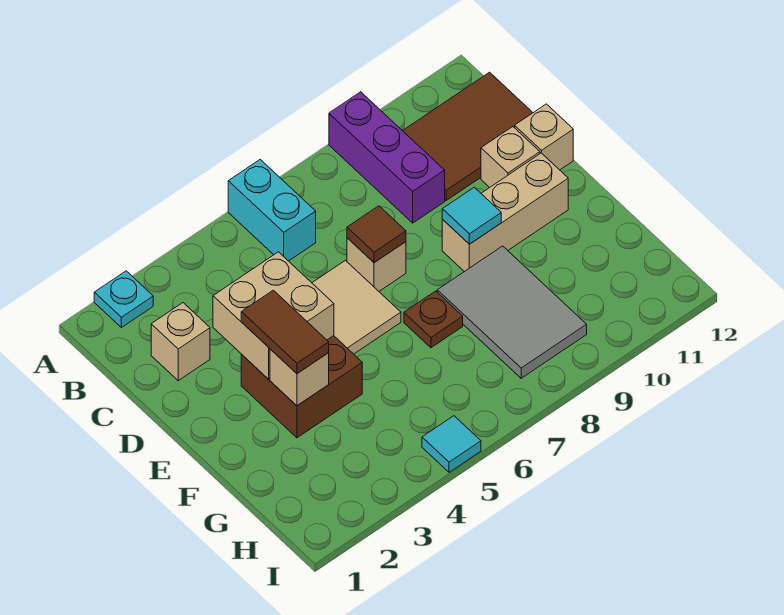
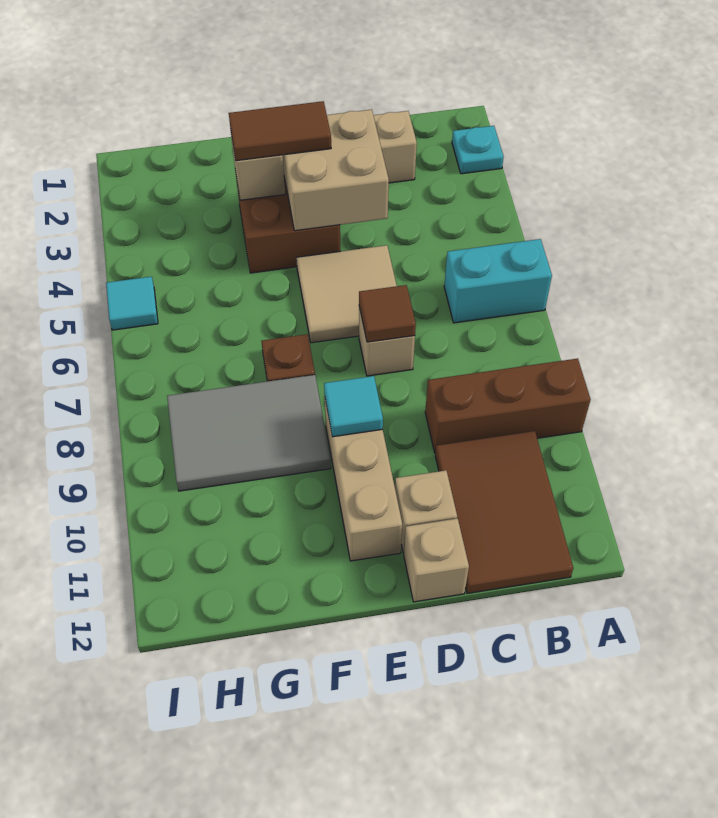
purple 1x3 brick [329,92,445,223] -> brown 1x3 brick [425,359,591,452]

